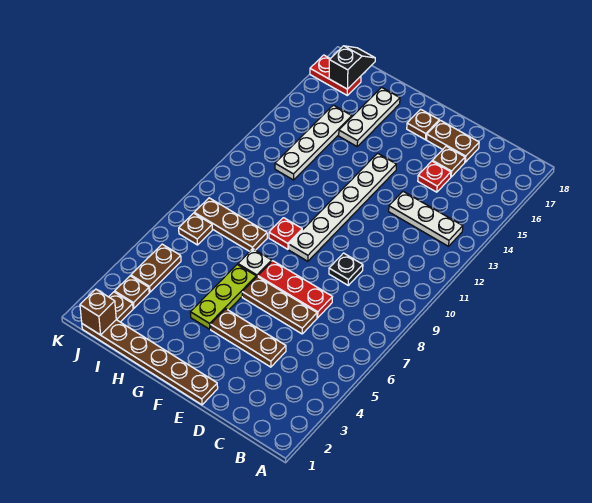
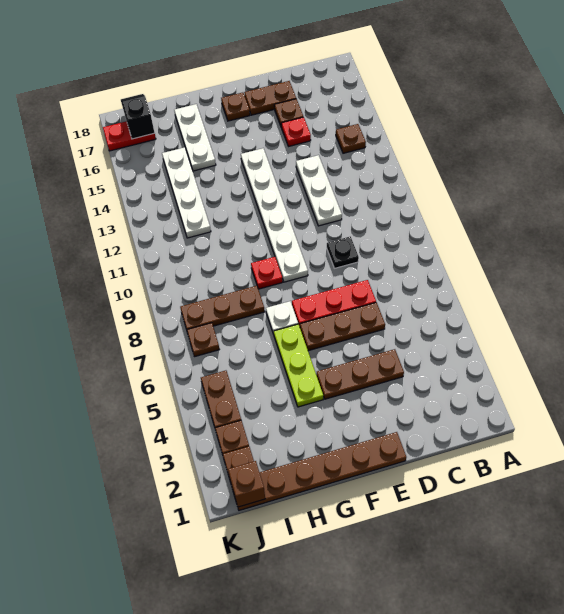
white 1x3 plate [389,192,463,246] -> white 1x3 plate turned to [296,155,342,226]
none -> brown 1x1 plate [336,124,366,153]

